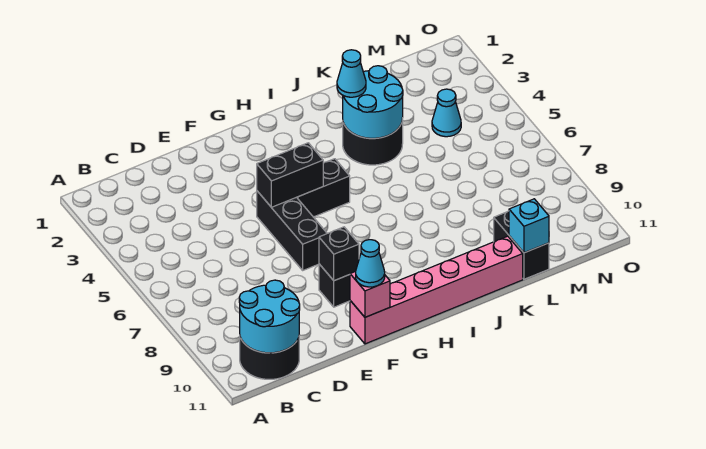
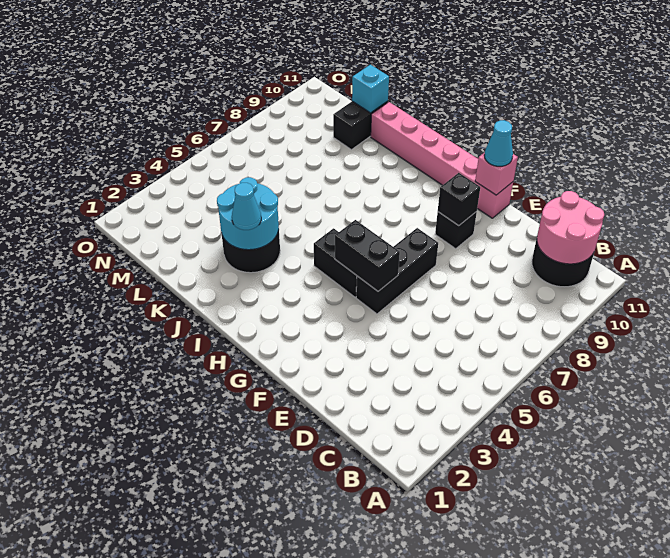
cyan 2x2 round brick [239,280,300,353] -> pink 2x2 round brick [537,191,604,264]
cyan 1x1 cone [432,89,461,137] -> none

